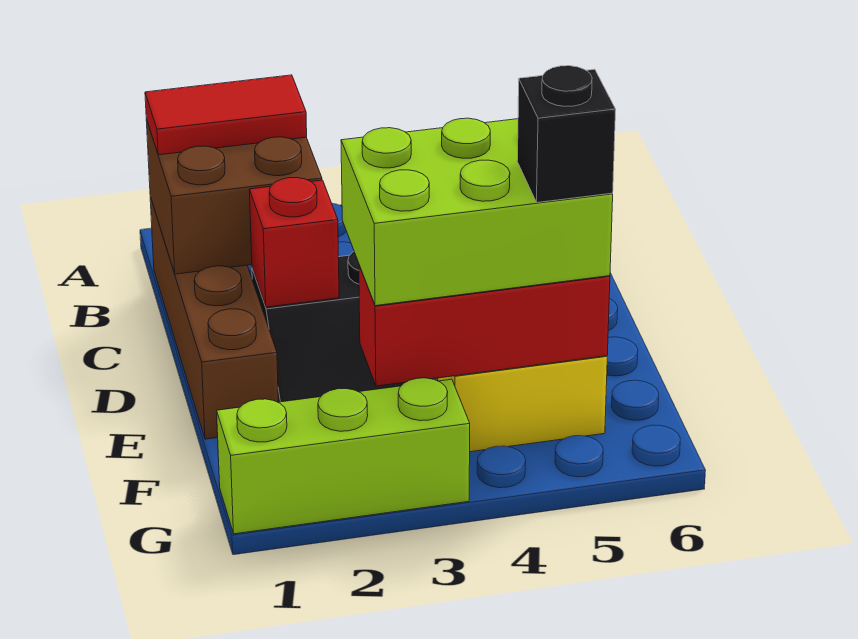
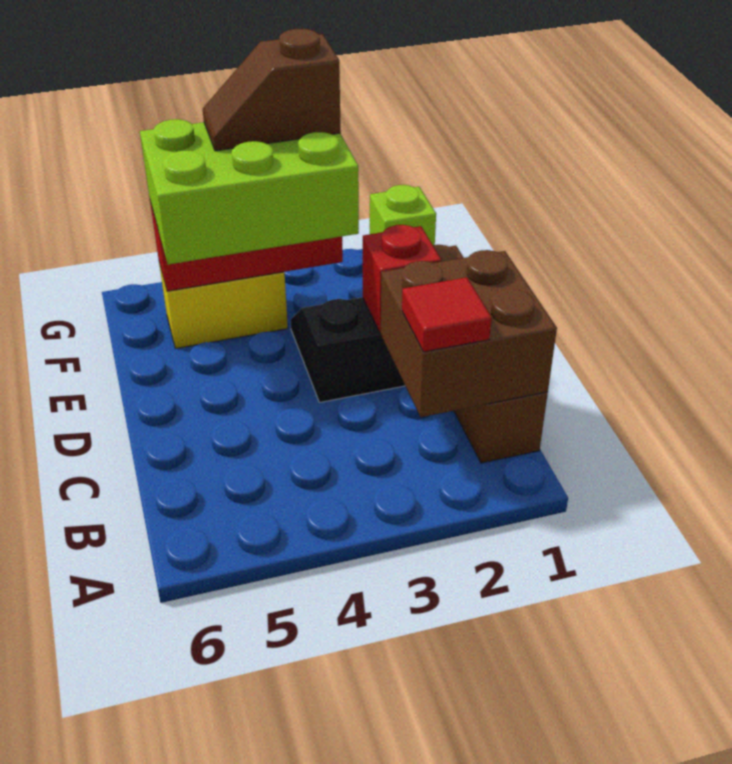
red 1x2 tile [145,75,307,155] -> red 1x1 tile [402,277,492,352]
none -> brown 1x2 slope [203,29,341,151]
black 1x1 brick [517,66,616,203] -> none
lime 1x3 brick [217,378,470,534] -> lime 1x1 brick [370,185,436,245]

